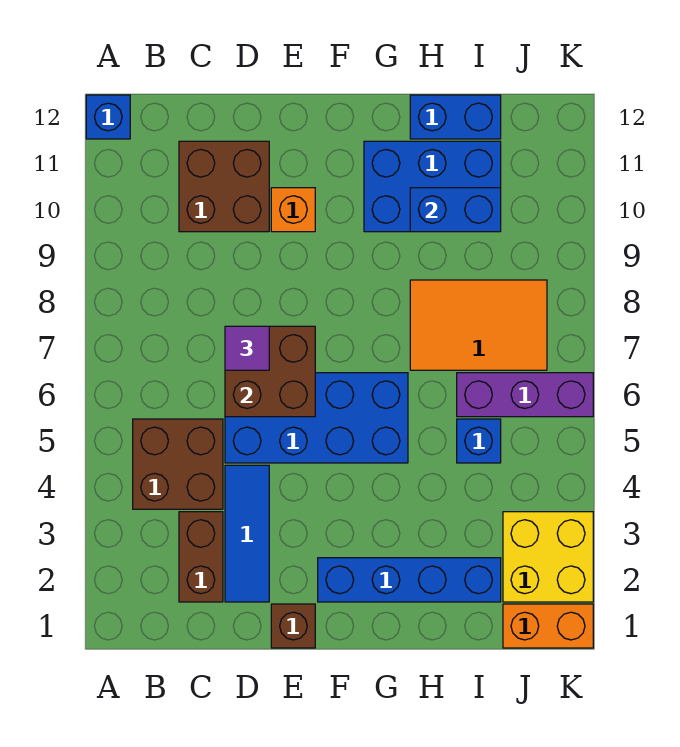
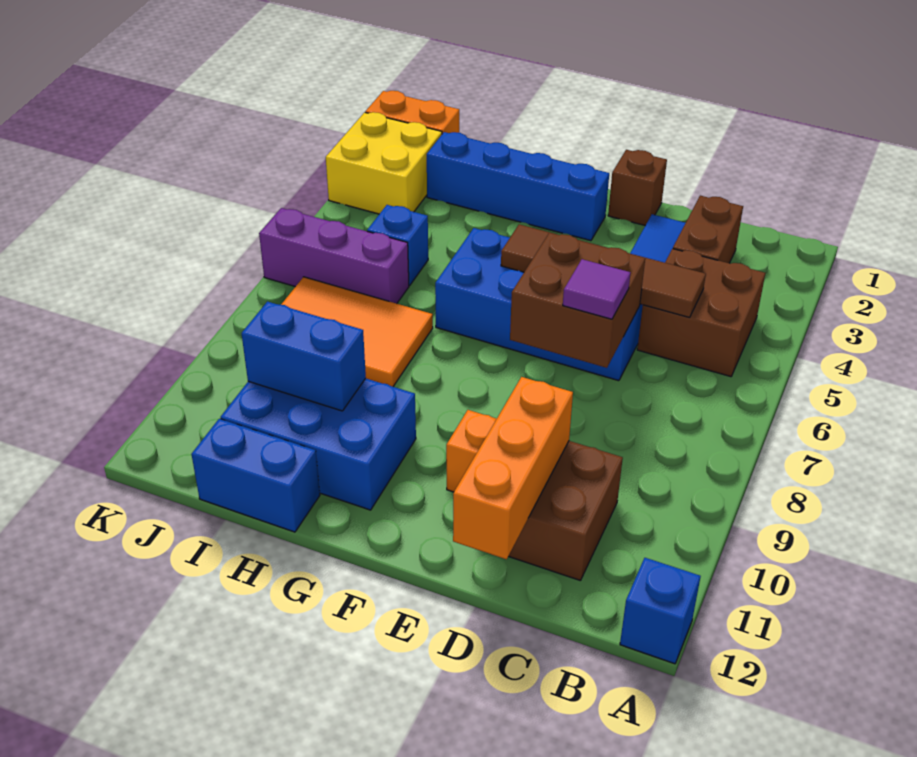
none -> brown 1x4 tile [501,224,706,317]
none -> orange 1x3 brick [453,377,573,559]

